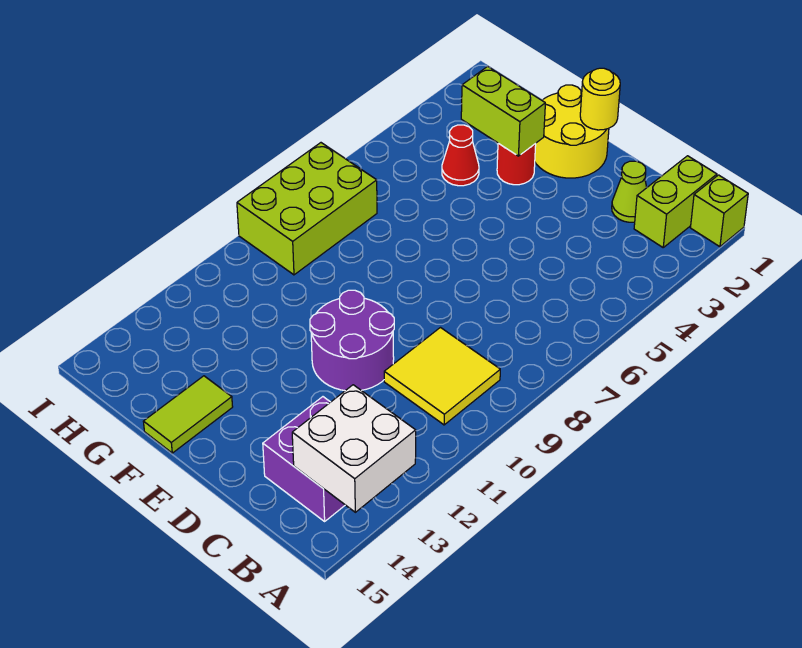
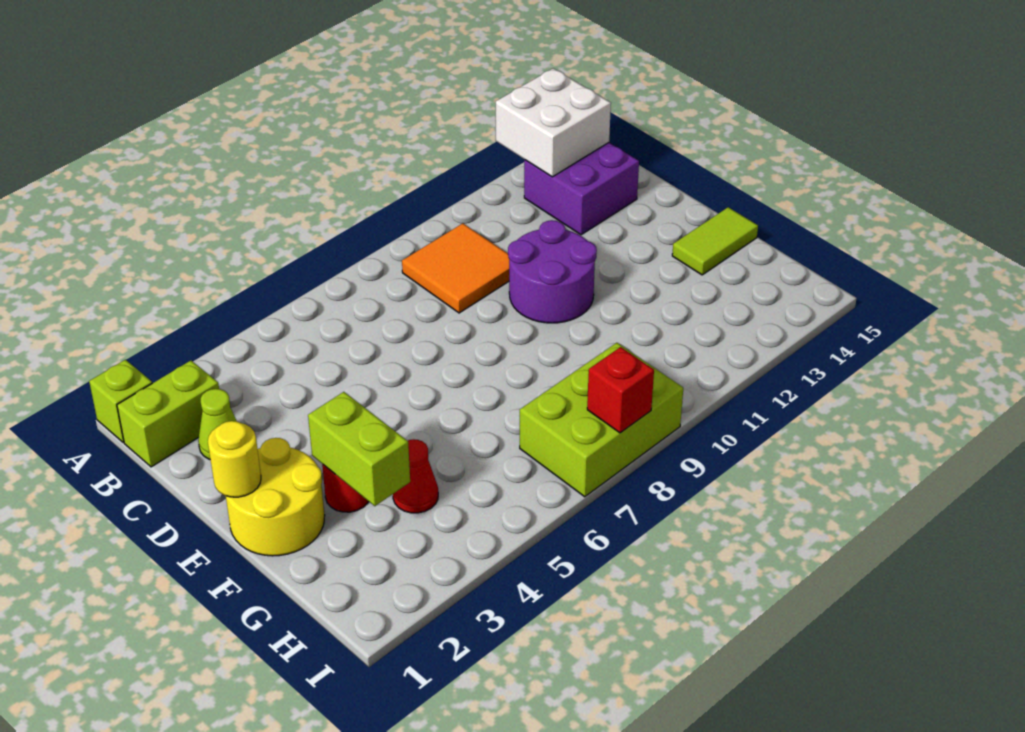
yellow 2x2 tile [384,328,500,425] -> orange 2x2 tile [402,223,509,313]
none -> red 1x1 brick [587,347,654,433]

